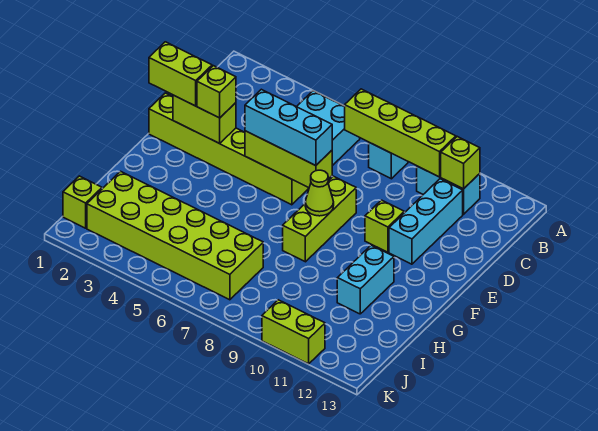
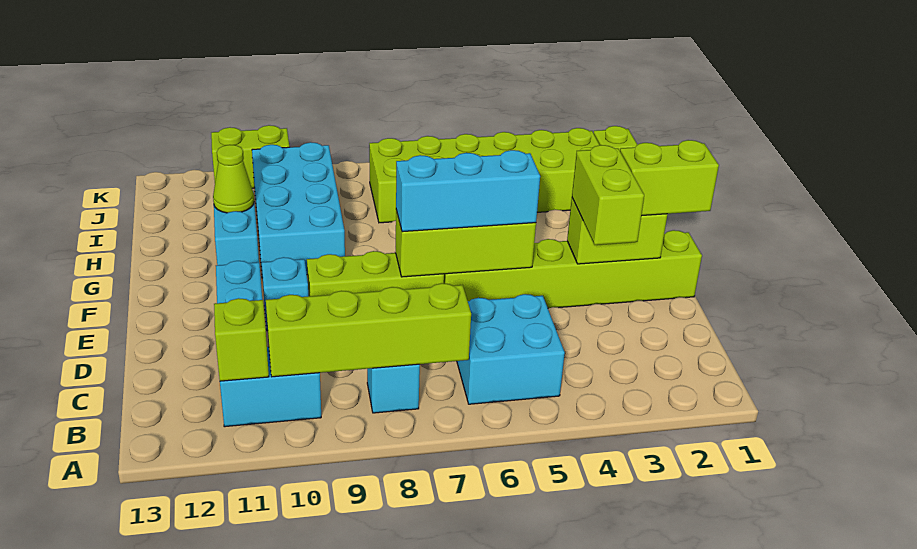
lime 1x1 brick [197,66,236,118] -> lime 1x2 brick [572,145,644,245]
lime 1x3 brick [283,176,356,262] -> lime 1x3 brick turned to [307,251,444,296]
lime 1x1 brick [365,200,404,252] -> cyan 1x1 brick [262,257,308,331]
lime 1x1 cone [305,170,334,216] -> lime 1x1 cone moved to [213,145,254,213]
none -> cyan 2x4 brick [252,142,345,278]

